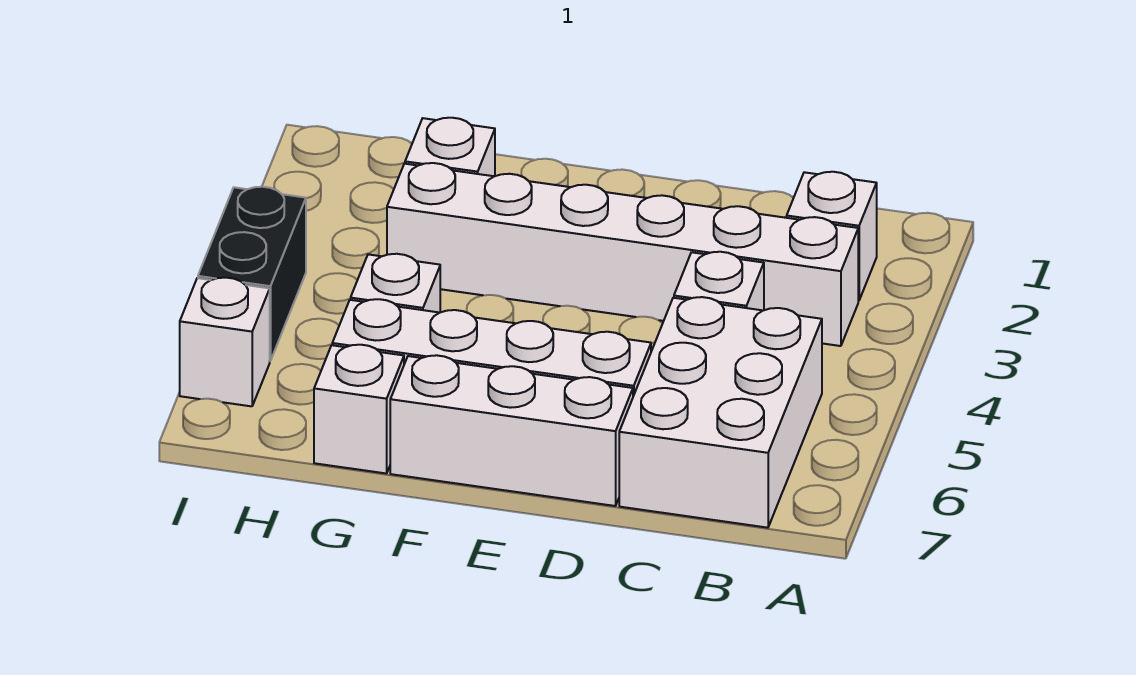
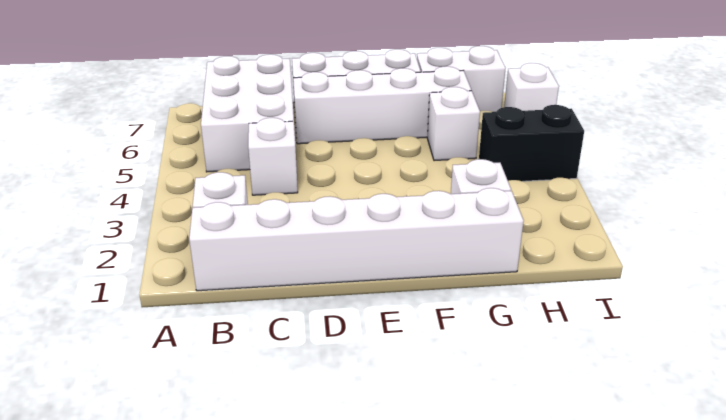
white 1x6 brick [387,163,858,346] -> white 1x6 brick moved to [189,188,524,291]
white 1x1 brick [314,345,404,474] -> white 1x2 brick [417,46,506,112]
black 1x2 brick [198,187,306,361] -> black 1x2 brick turned to [479,105,584,181]

